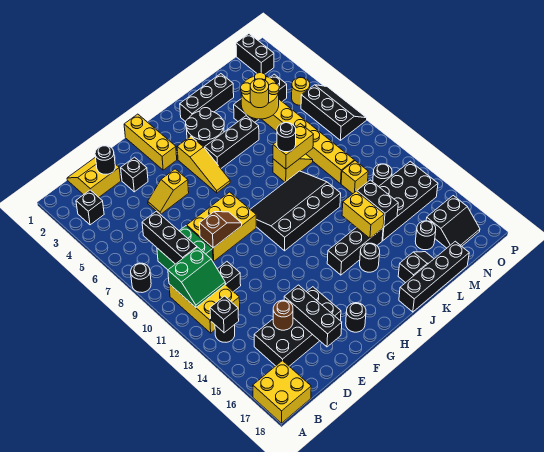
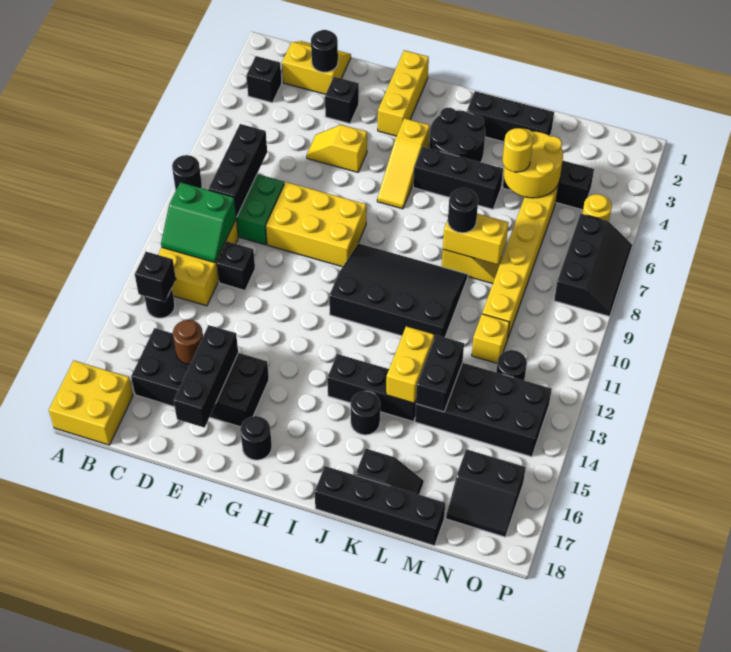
brown 1x2 slope [199,212,242,248] -> none
black 1x1 round brick [415,221,436,250] -> none
black 1x2 brick [236,34,274,74] -> none

